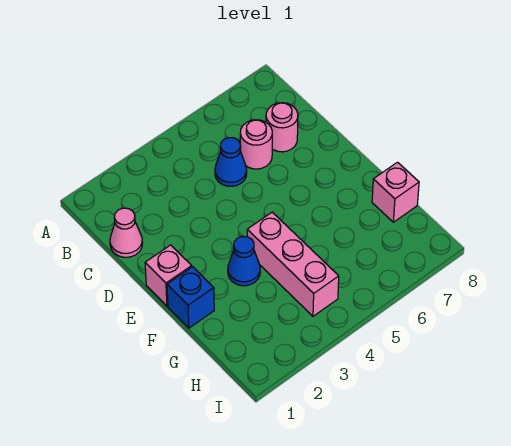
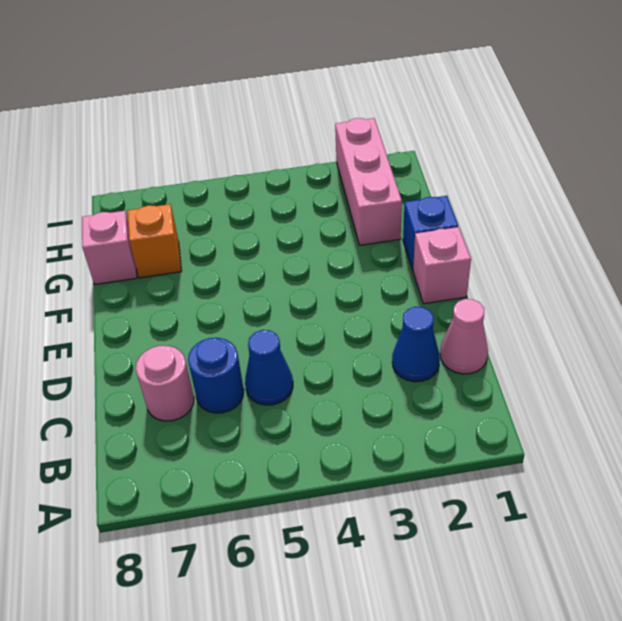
pink 1x1 round brick [240,120,272,169] -> blue 1x1 round brick [188,338,244,413]
blue 1x1 cone [228,236,260,286] -> blue 1x1 cone moved to [392,307,440,382]
pink 1x3 brick [247,212,339,316] -> pink 1x3 brick moved to [335,118,402,245]
none -> orange 1x1 brick [128,204,182,278]

